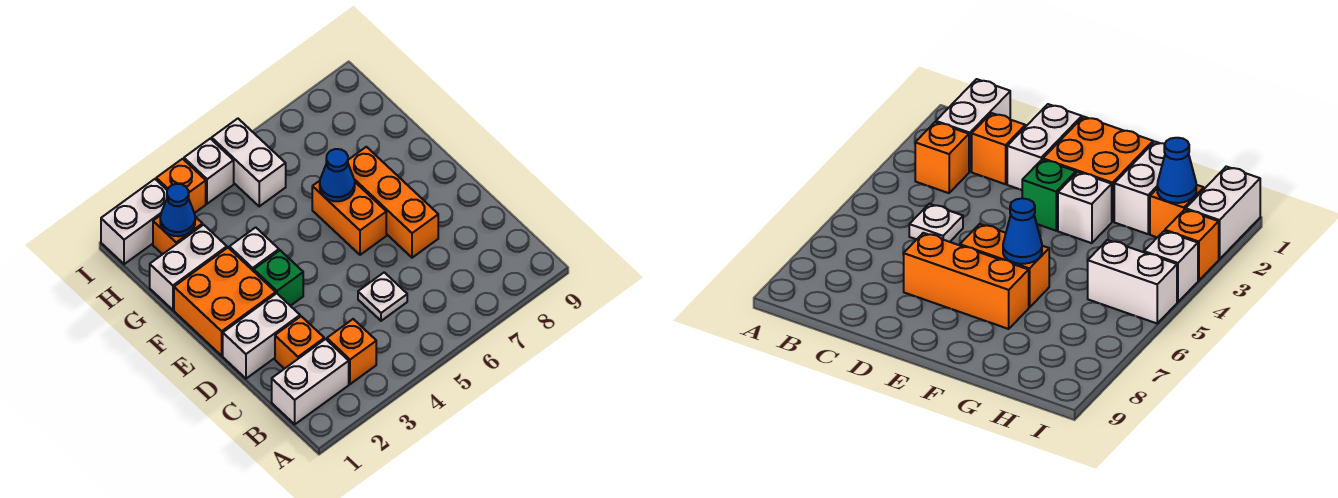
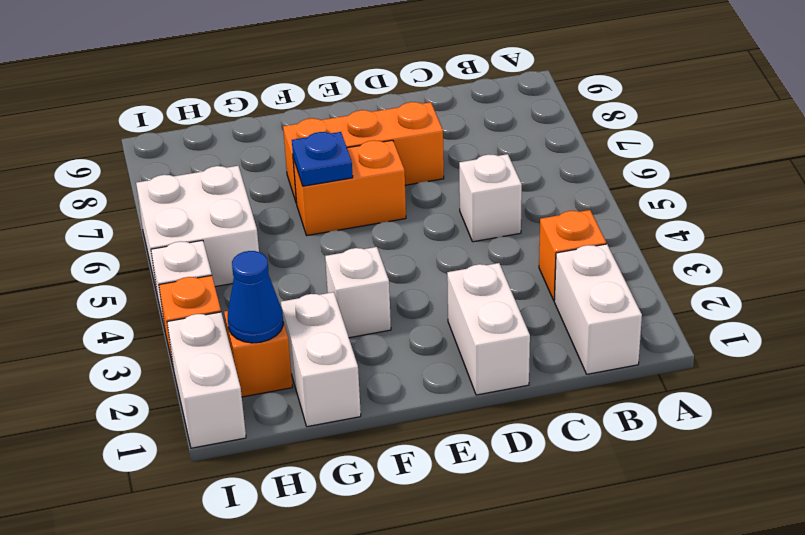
orange 1x1 brick [275,316,324,369] -> none
white 1x1 plate [358,272,407,321] -> white 1x1 brick [459,154,522,242]
orange 2x2 brick [174,248,276,356] -> none
green 1x1 brick [254,250,303,306] -> none
blue 1x1 cone [320,149,355,201] -> blue 1x1 plate [292,132,353,186]
white 1x2 brick [212,119,286,206] -> white 2x2 brick [136,166,259,292]

